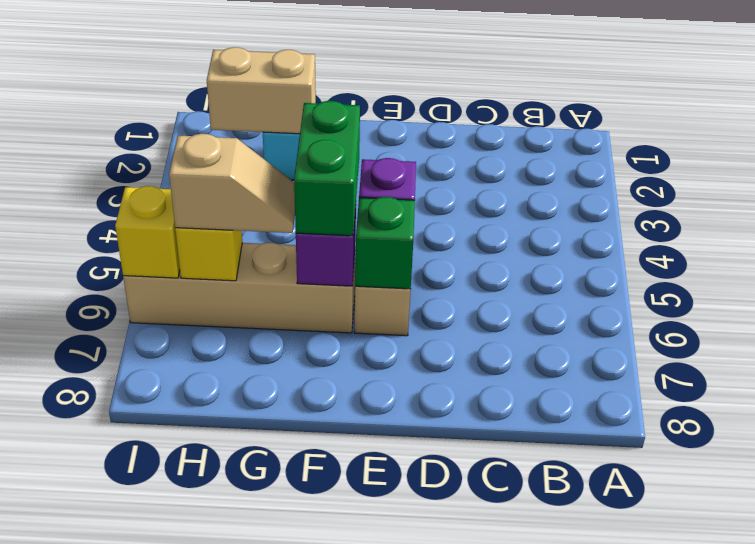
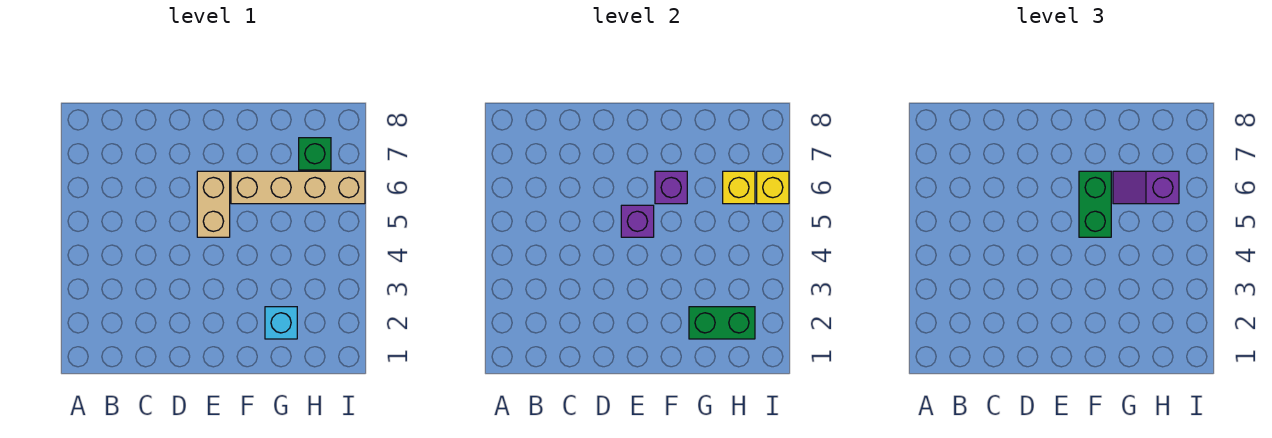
green 1x1 brick [355,197,415,289] -> green 1x1 brick moved to [299,138,331,170]
tan 1x2 brick [207,47,316,134] -> green 1x2 brick [689,307,755,339]
tan 1x2 slope [169,134,295,233] -> purple 1x2 slope [1113,171,1179,204]

